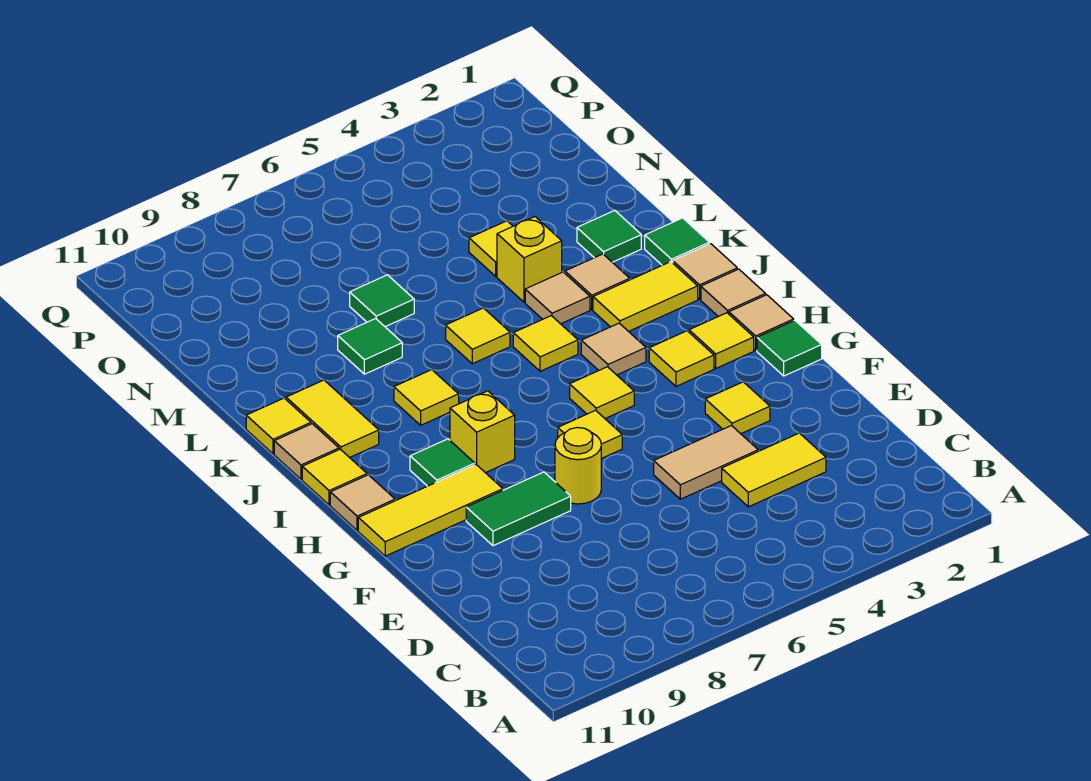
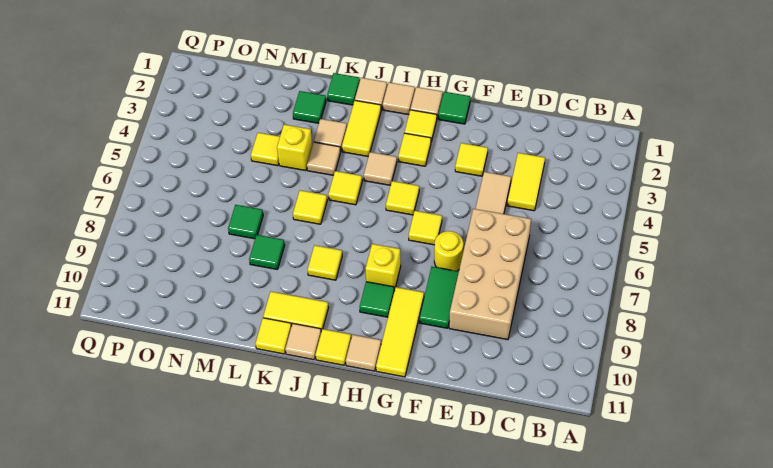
none -> tan 2x4 brick [449,209,531,340]

